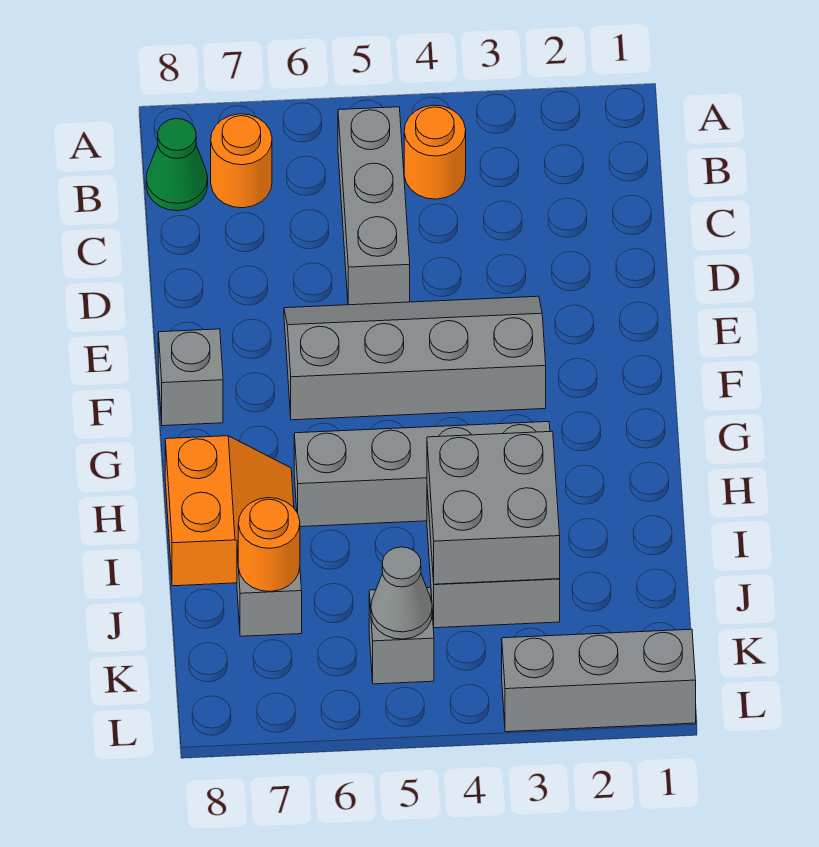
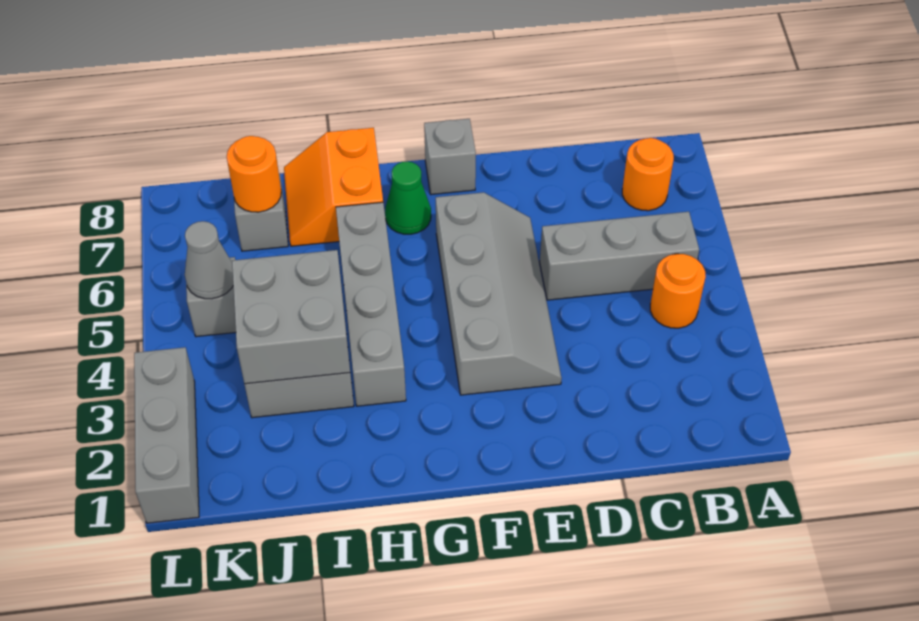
green 1x1 cone [146,119,208,211] -> green 1x1 cone moved to [385,161,431,234]
orange 2x2 slope [165,436,294,586] -> orange 2x2 slope turned to [284,128,383,246]

